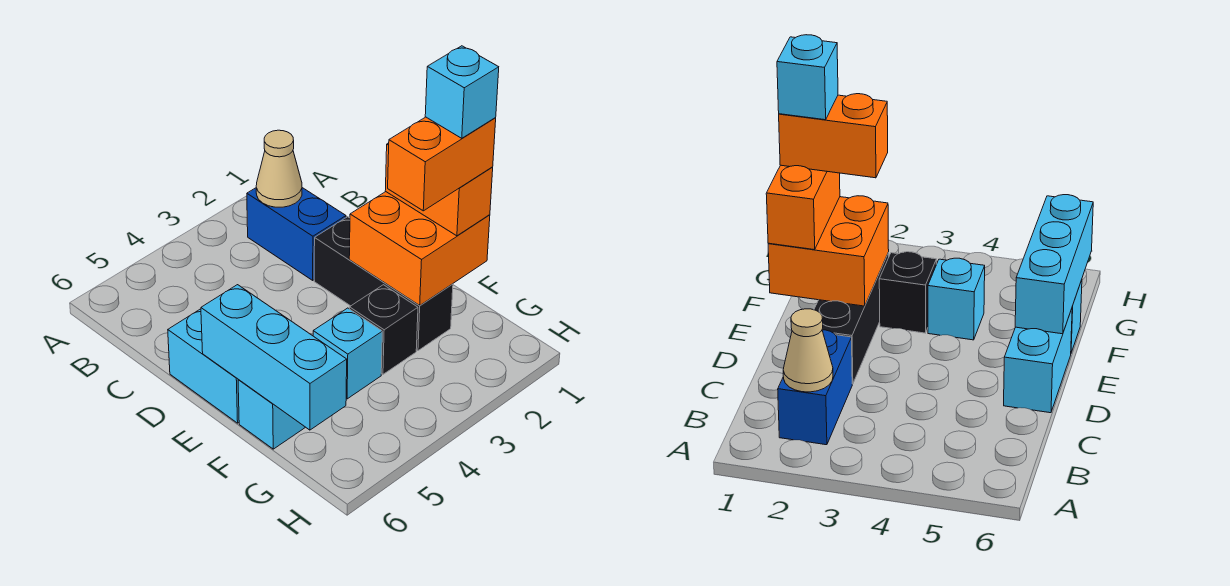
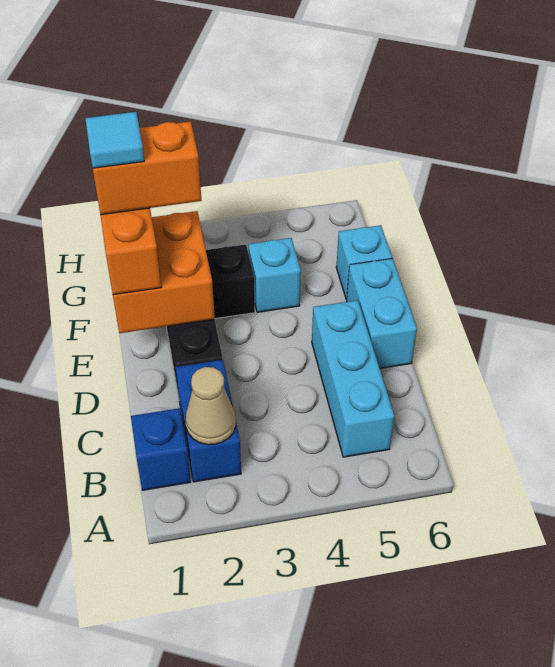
none -> blue 1x1 brick [131,408,191,490]
cyan 1x3 brick [201,285,347,430] -> cyan 1x3 brick moved to [312,300,394,457]
cyan 1x1 brick [425,46,499,138] -> cyan 1x1 tile [85,112,144,168]

